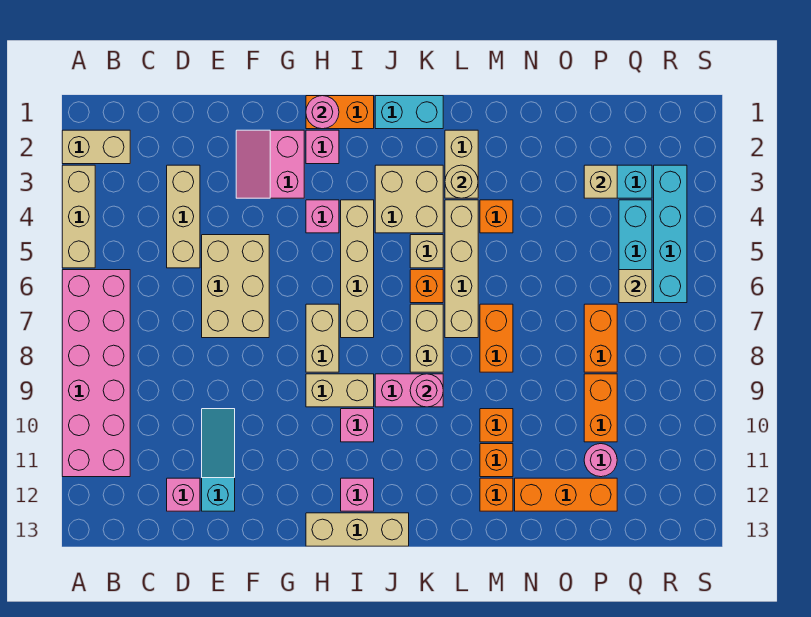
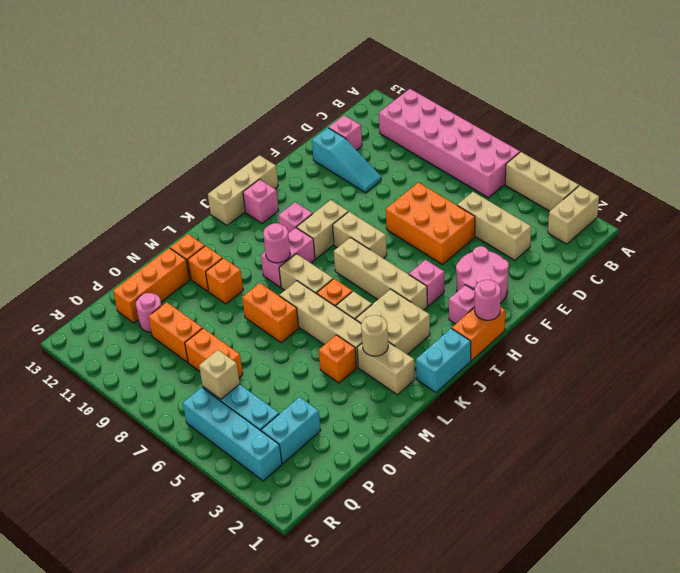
tan 2x3 brick [202,235,269,338] -> orange 2x3 brick [386,182,475,265]
pink 2x2 slope [236,130,304,198] -> pink 2x2 round brick [456,246,509,303]
tan 1x1 brick [584,165,617,198] -> none

